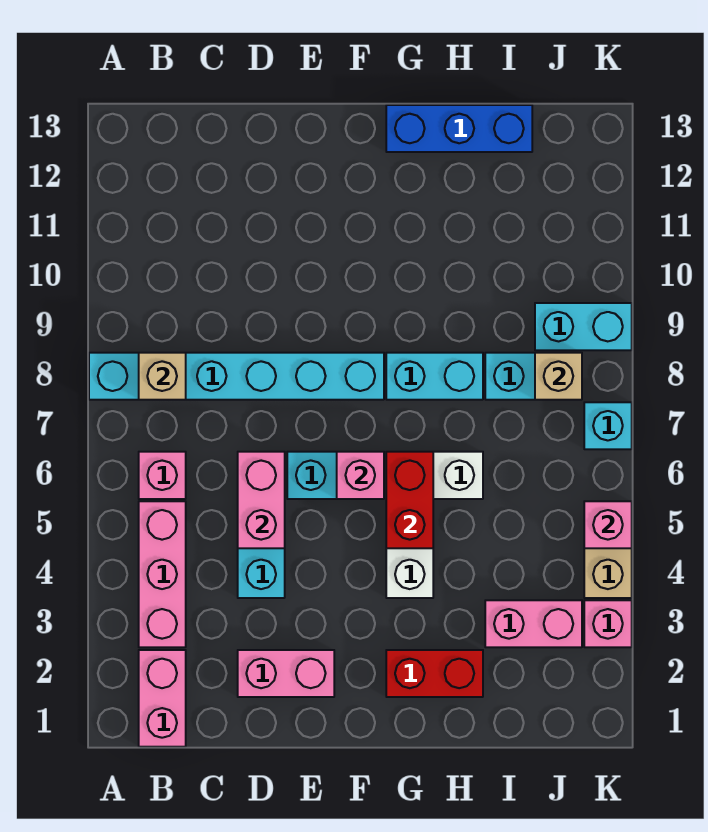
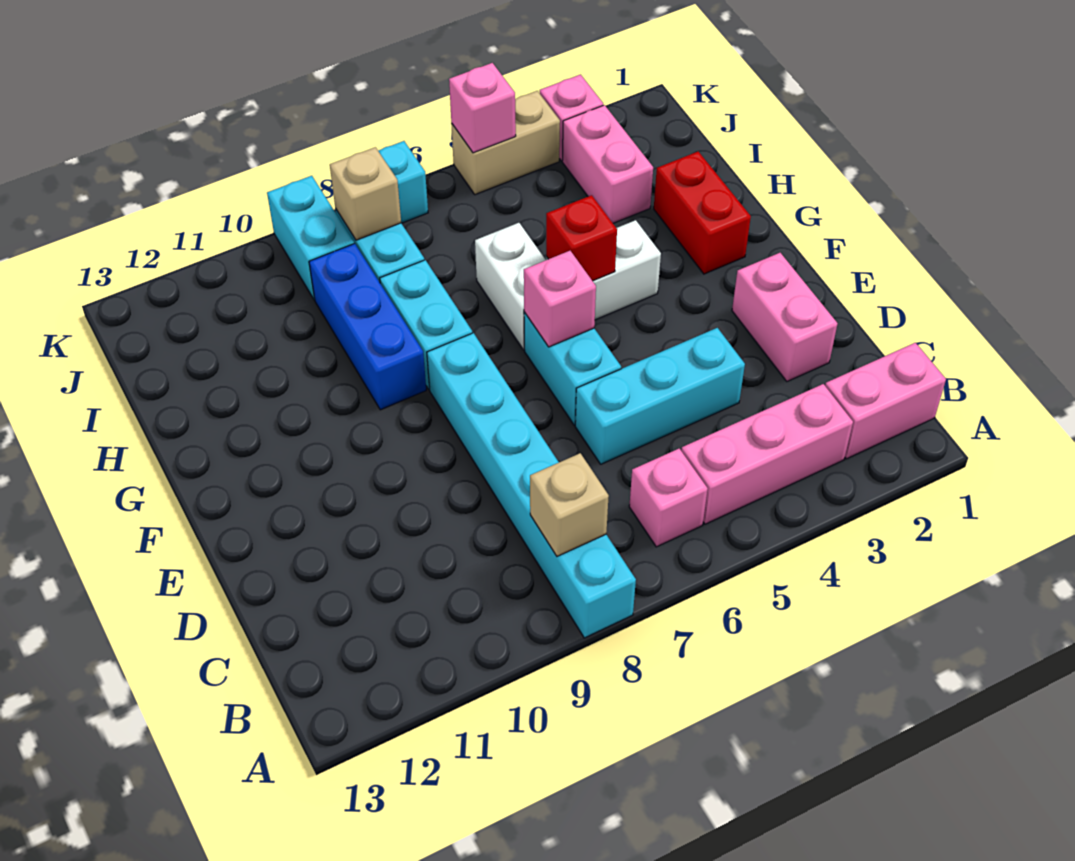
pink 1x2 brick [238,452,285,548] -> none
red 1x2 brick [386,452,433,548] -> red 1x1 brick [546,195,617,281]
blue 1x3 brick [386,105,532,152] -> blue 1x3 brick moved to [309,244,426,410]

